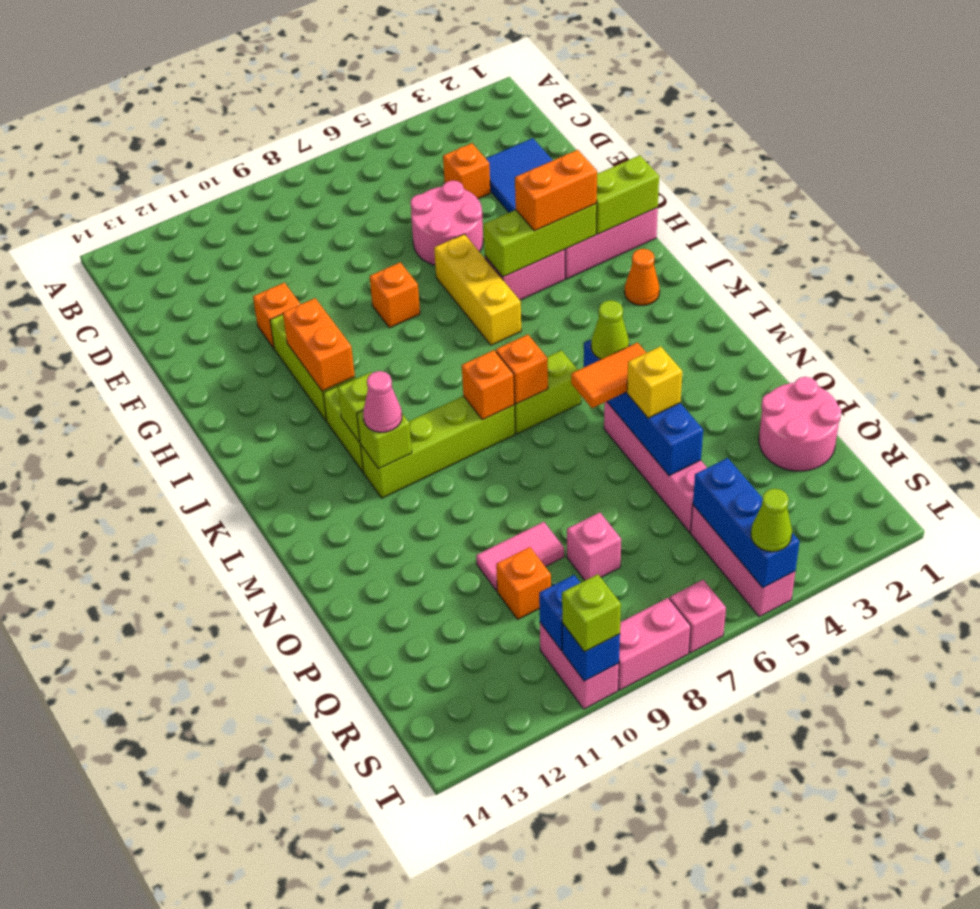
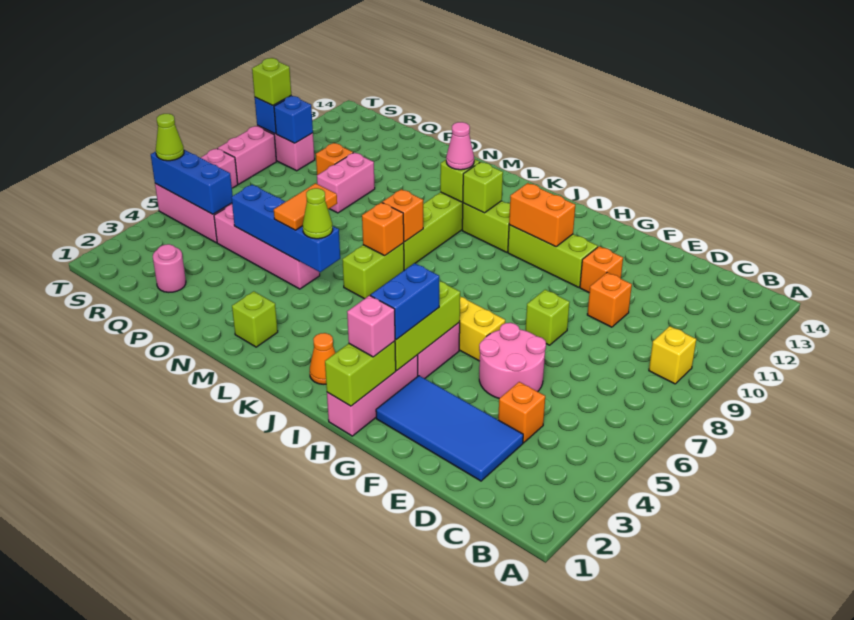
none -> lime 1x1 brick [525,290,570,345]
orange 1x1 brick [370,262,420,328] -> orange 1x1 brick moved to [587,273,632,327]
orange 1x2 brick [515,150,597,231] -> blue 1x2 brick [370,263,439,340]
none -> lime 1x1 brick [232,291,278,347]
yellow 1x1 brick [627,346,682,418] -> yellow 1x1 brick moved to [649,326,696,384]
pink 2x2 round brick [759,377,841,471] -> pink 1x1 round brick [153,244,186,292]
pink 1x2 tile [476,522,564,591] -> pink 1x2 brick [317,153,375,213]
pink 1x1 brick [567,512,621,580] -> pink 1x1 brick moved to [347,295,395,357]

